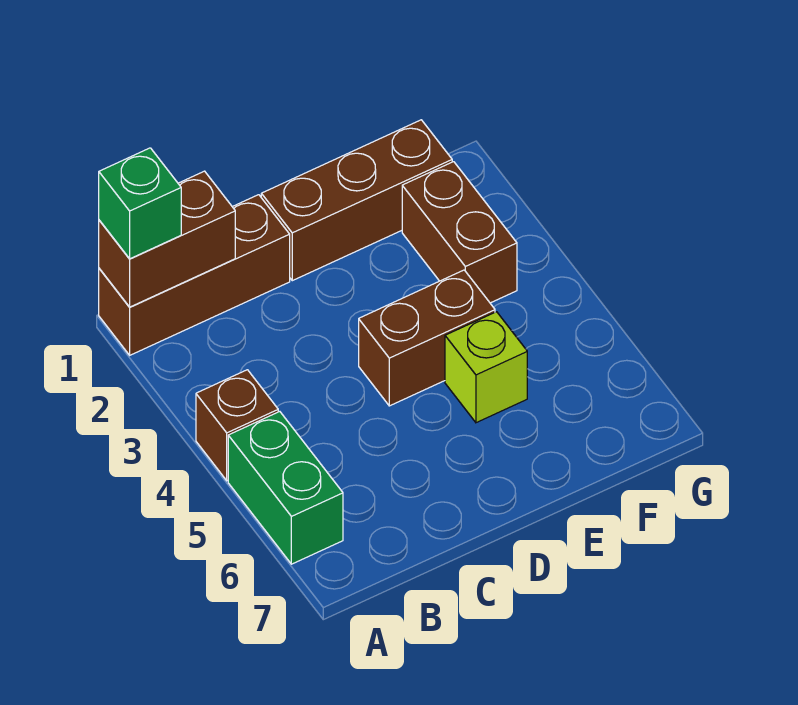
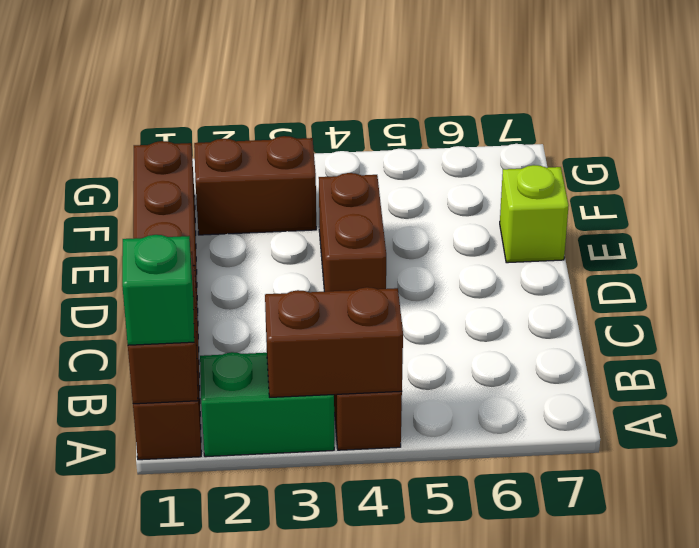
none -> brown 1x2 brick [265,287,403,397]
green 1x2 brick [228,412,343,564] -> green 1x2 brick moved to [200,352,334,457]
lime 1x1 brick [445,312,527,423] -> lime 1x1 brick moved to [500,165,569,263]

